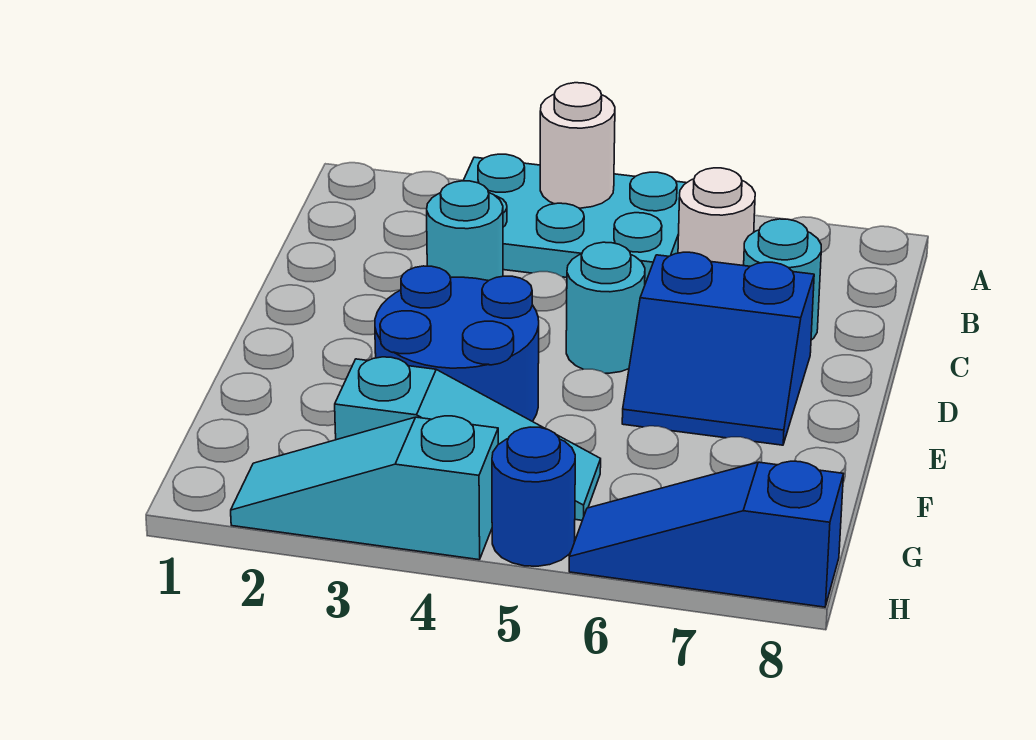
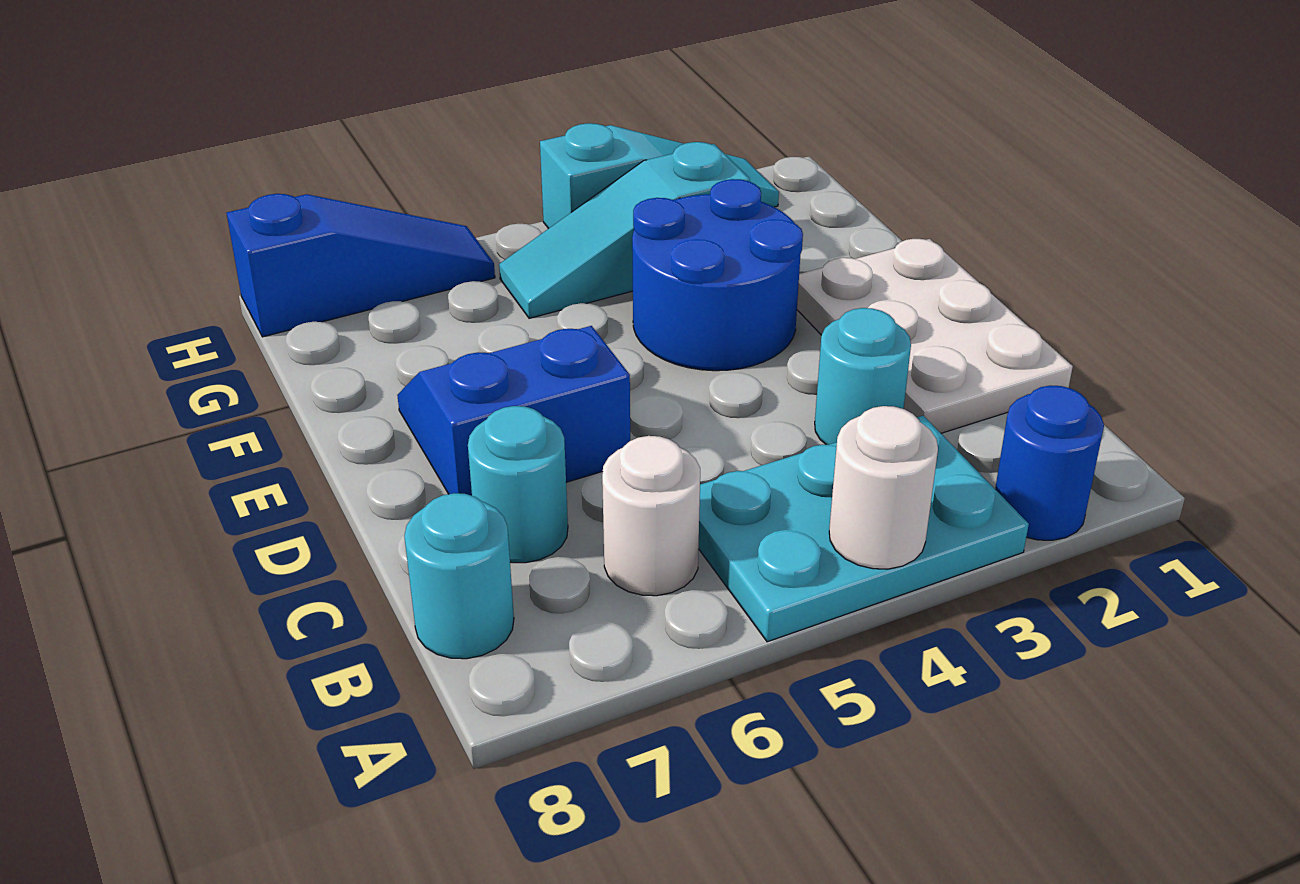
none -> white 2x3 plate [797,239,1073,433]
cyan 1x1 round brick [566,242,645,373] -> cyan 1x1 round brick moved to [404,493,514,659]
blue 1x1 round brick [492,427,575,566] -> blue 1x1 round brick moved to [995,385,1104,540]

